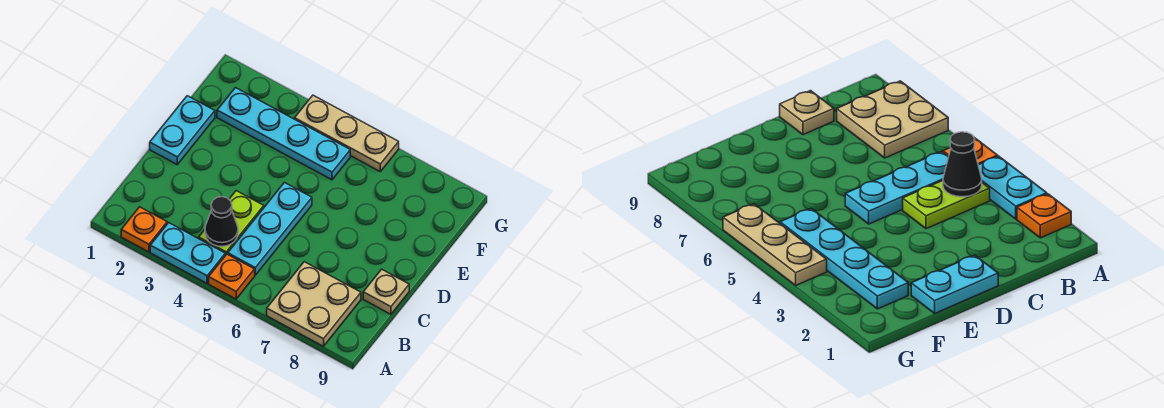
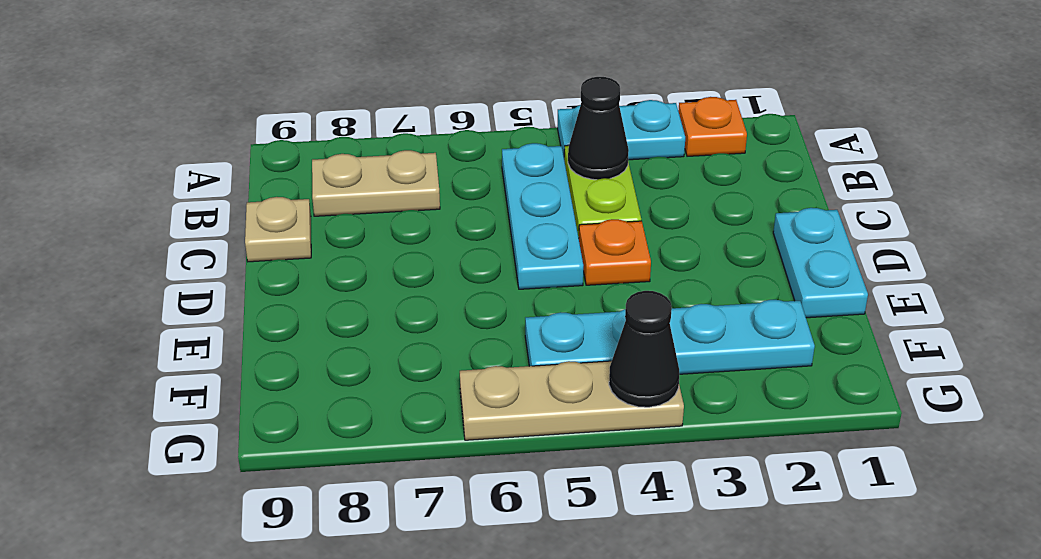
orange 1x1 plate [209,254,255,299] -> orange 1x1 plate moved to [579,219,651,285]
tan 2x2 plate [267,262,361,346] -> tan 1x2 plate [312,150,440,216]
none -> black 1x1 cone [609,291,679,407]

